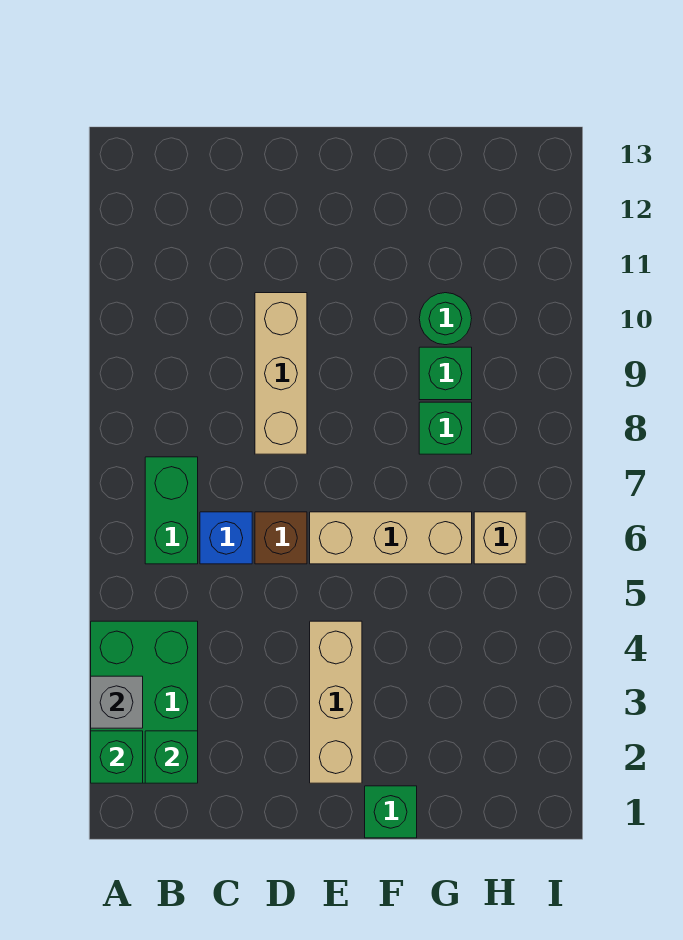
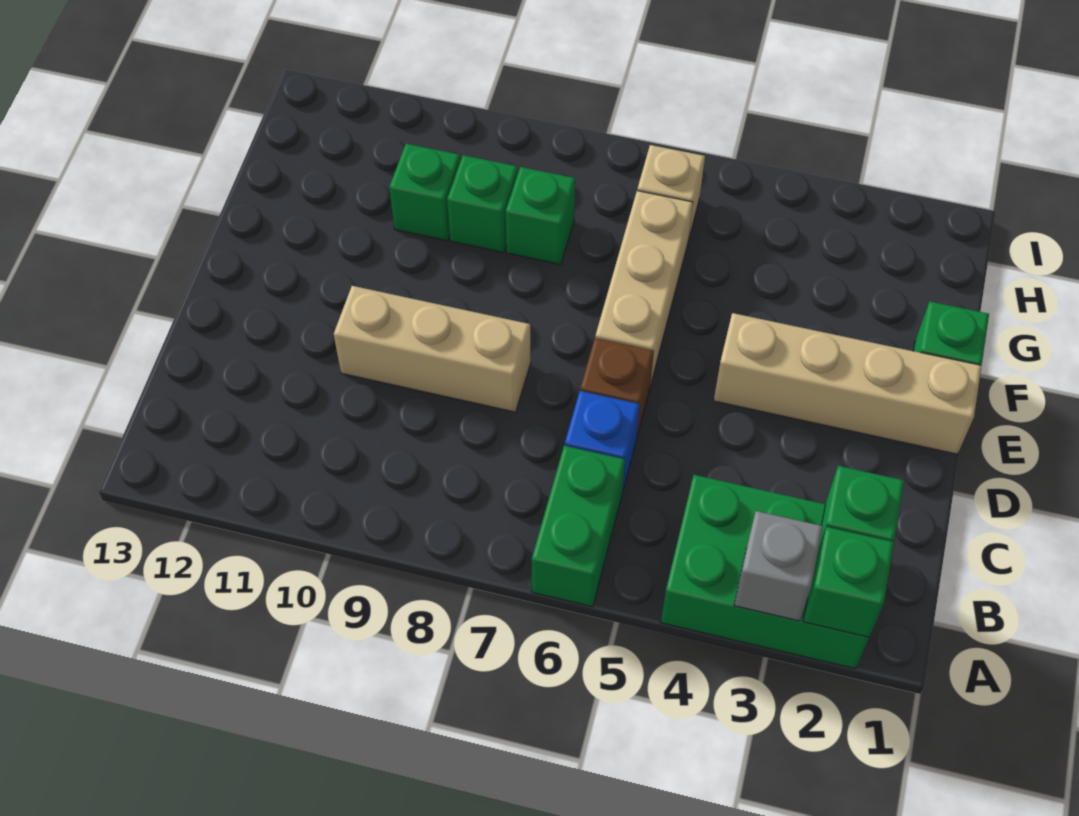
green 1x2 brick [145,457,198,564] -> green 1x2 brick turned to [532,446,625,607]
tan 1x3 brick [310,621,362,783] -> tan 1x4 brick [714,313,982,454]
green 1x1 round brick [419,293,472,345] -> green 1x1 brick [389,144,460,241]

